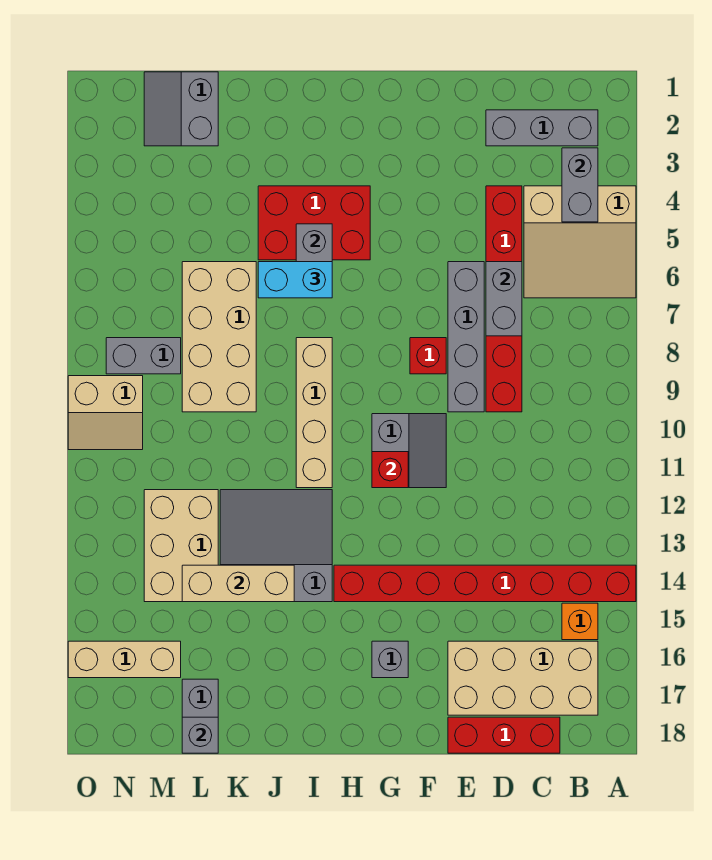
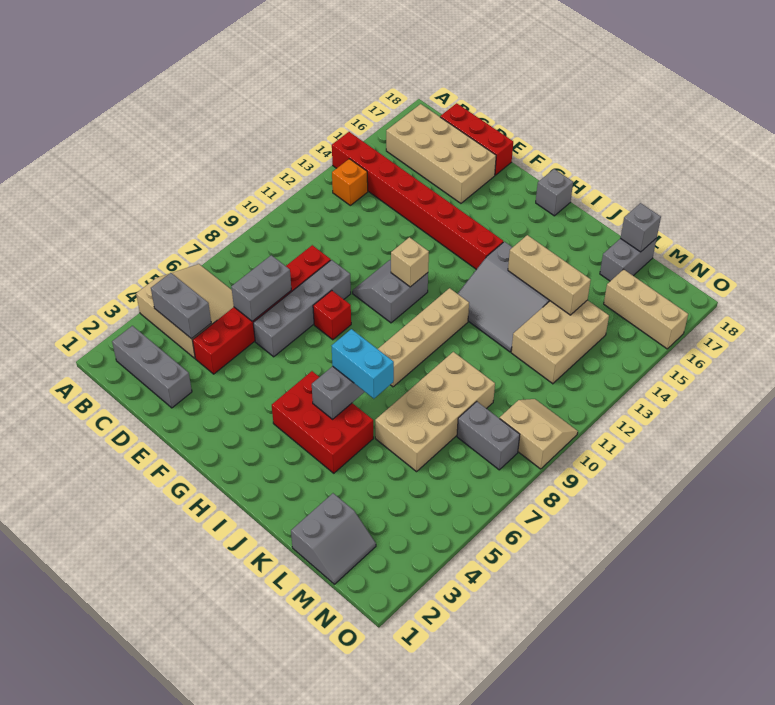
grey 1x2 brick [562,148,598,222] -> grey 1x2 brick turned to [151,273,211,339]
orange 1x1 brick [562,603,598,640] -> orange 1x1 brick moved to [332,159,368,205]
red 1x1 brick [372,452,408,488] -> tan 1x1 brick [391,237,429,287]
grey 1x1 brick [372,641,408,678] -> grey 1x1 brick moved to [536,169,573,216]

